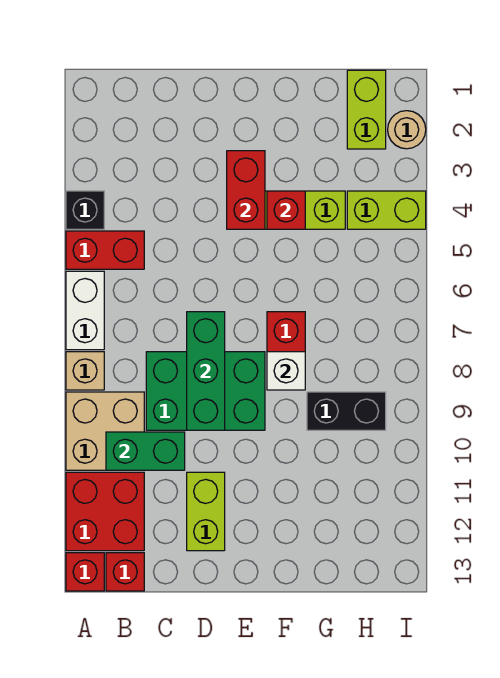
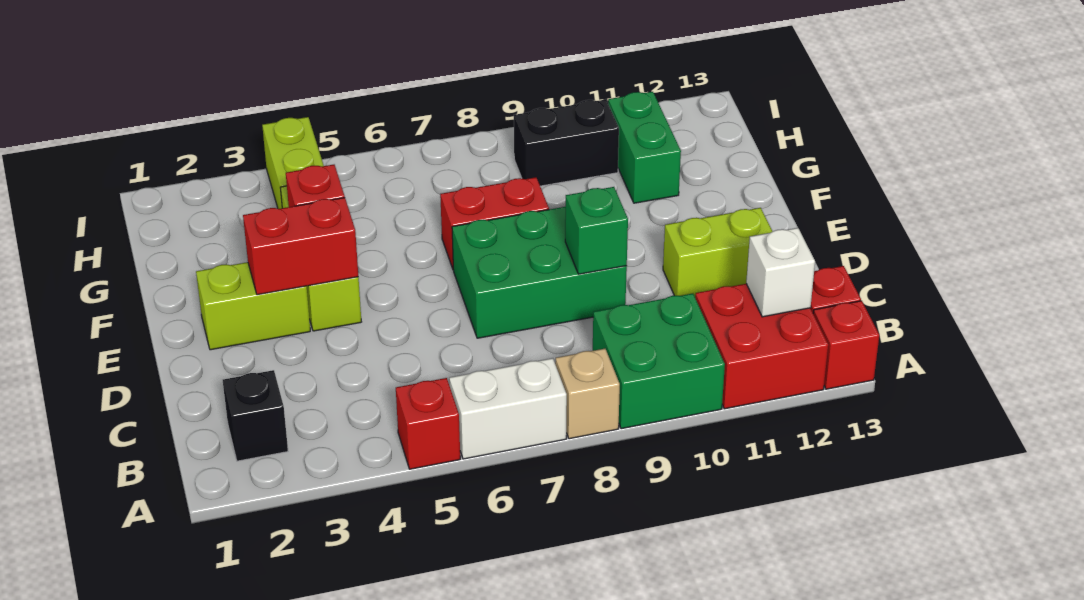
black 1x1 brick [66,191,104,229] -> black 1x1 brick moved to [223,370,288,461]
red 1x2 brick [66,231,144,269] -> red 1x1 brick [396,378,460,469]
tan 2x2 brick [66,392,144,470] -> green 2x2 brick [593,294,725,429]
green 1x2 brick [106,432,185,470] -> green 1x2 brick moved to [608,92,681,203]
green 2x3 brick [146,352,265,430] -> green 2x3 brick turned to [452,207,627,338]
green 1x3 brick [187,312,225,430] -> green 1x1 brick [565,187,628,274]
white 1x1 brick [267,352,305,390] -> white 1x1 brick moved to [746,228,815,317]
black 1x2 brick [307,392,386,430] -> black 1x2 brick turned to [514,99,619,186]
lime 1x2 brick [347,70,386,149] -> lime 1x2 brick moved to [196,262,310,350]
tan 1x1 round brick [388,111,426,149] -> none

